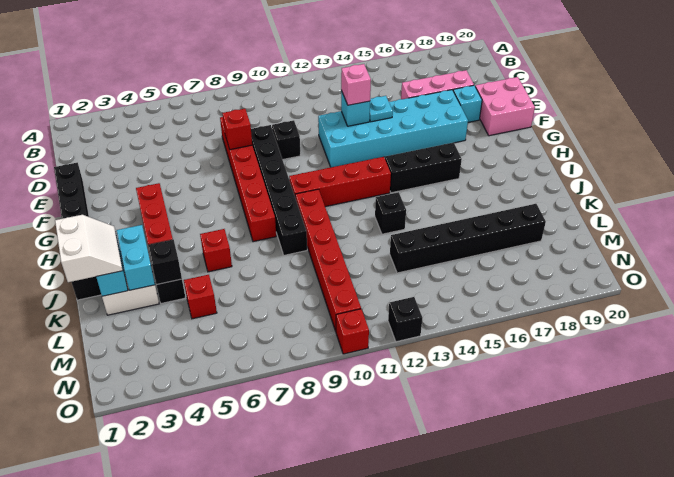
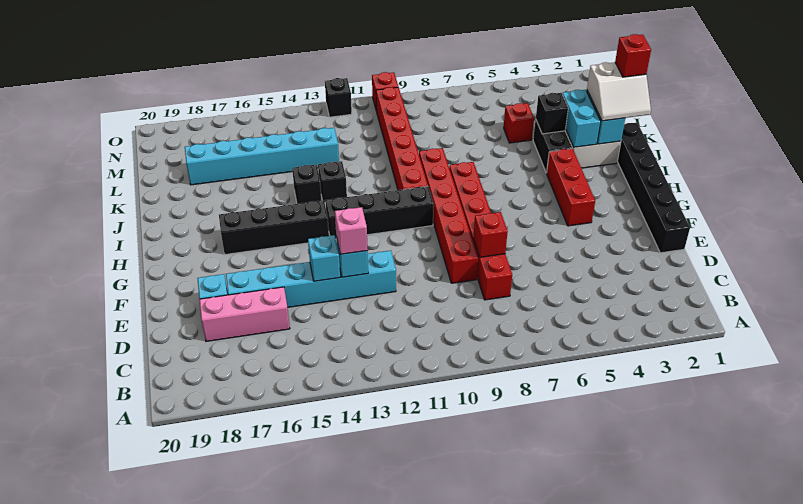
black 1x6 brick [251,125,307,255] -> red 1x6 brick [419,148,478,283]
black 1x1 brick [272,120,300,160] -> black 1x1 brick moved to [292,165,322,204]
cyan 2x6 brick [318,90,468,167] -> cyan 1x6 brick [226,251,396,307]
cyan 1x1 plate [370,96,393,122] -> cyan 1x1 brick [308,235,340,281]
pink 2x2 brick [475,77,535,136] -> none
red 1x4 brick [289,157,391,207] -> black 1x4 brick [325,186,434,238]
black 1x3 brick [385,143,462,193] -> black 1x4 brick [219,200,329,255]
white 2x2 slope [55,215,123,282] -> white 2x2 slope turned to [587,62,651,121]
red 1x1 brick [200,229,232,272] -> red 1x1 brick moved to [615,34,651,77]
black 1x6 brick [390,204,546,273] -> cyan 1x6 brick [185,128,339,185]

